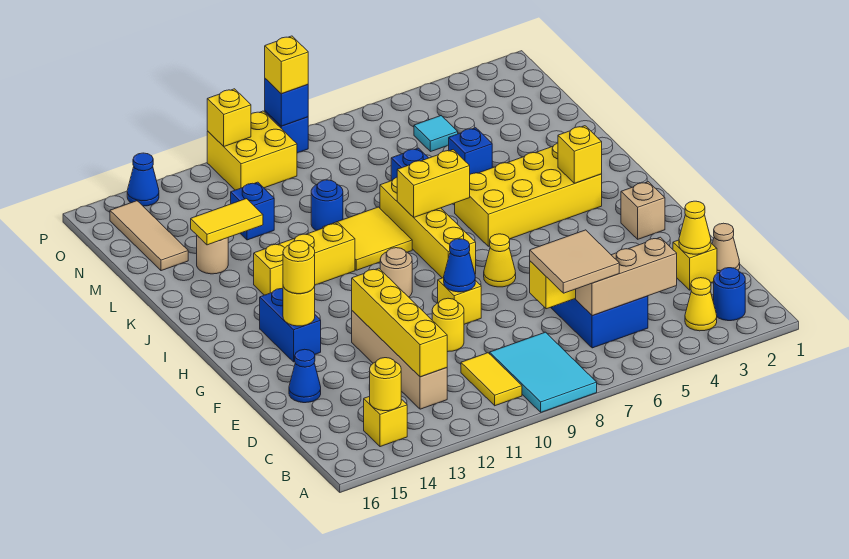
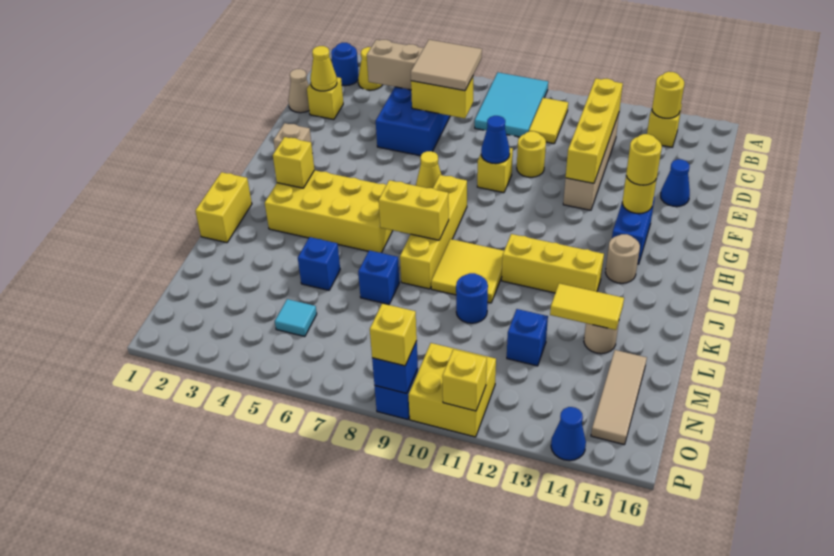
tan 1x1 round brick [380,248,412,297] -> tan 1x1 round brick moved to [606,234,640,283]
none -> yellow 1x2 brick [195,172,252,243]

